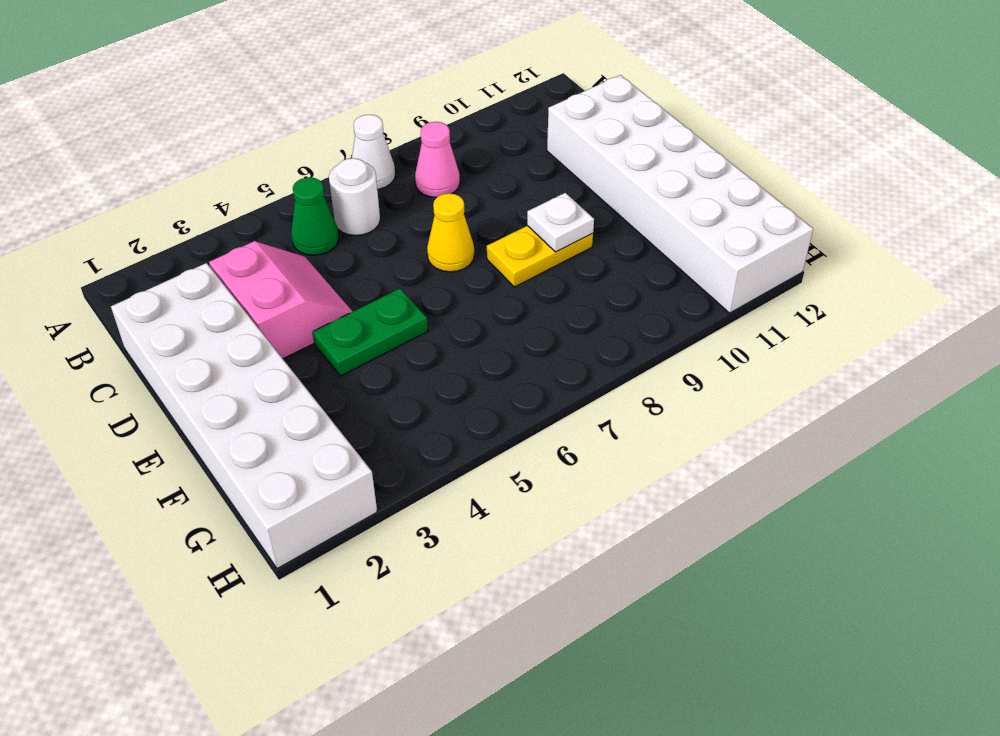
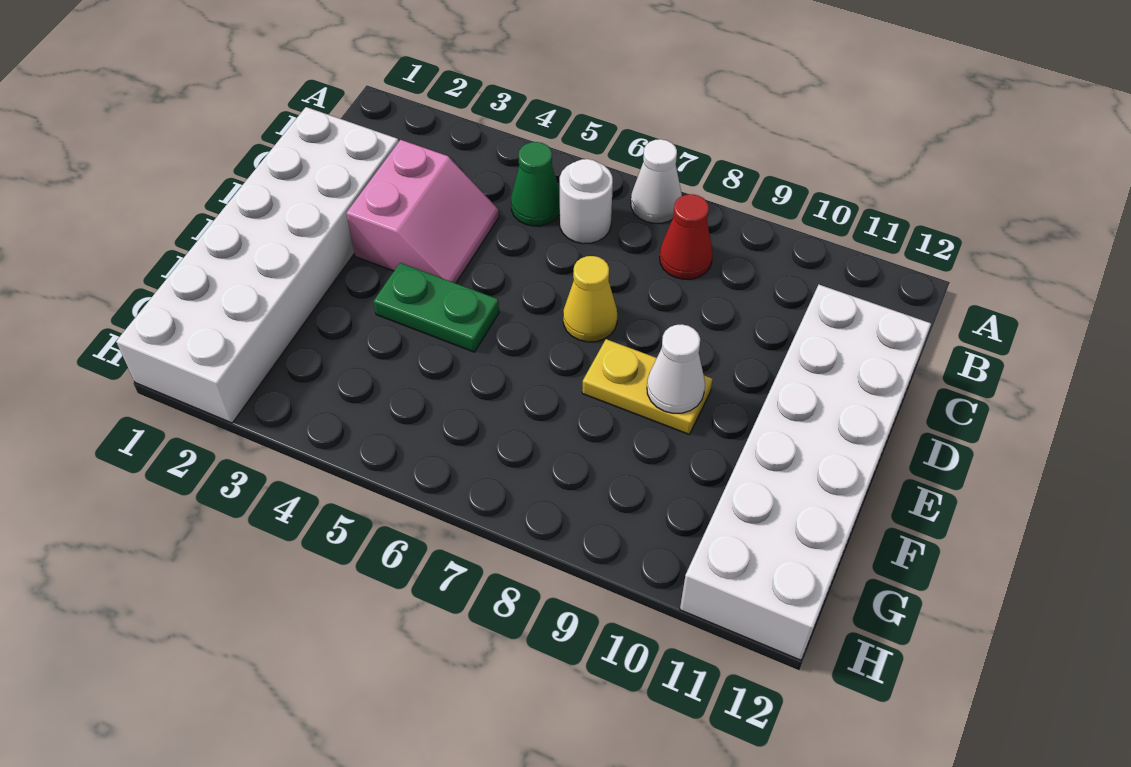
pink 1x1 cone [415,122,460,198] -> red 1x1 cone [660,194,713,279]
white 1x1 plate [527,193,594,252] -> white 1x1 cone [647,324,705,413]

